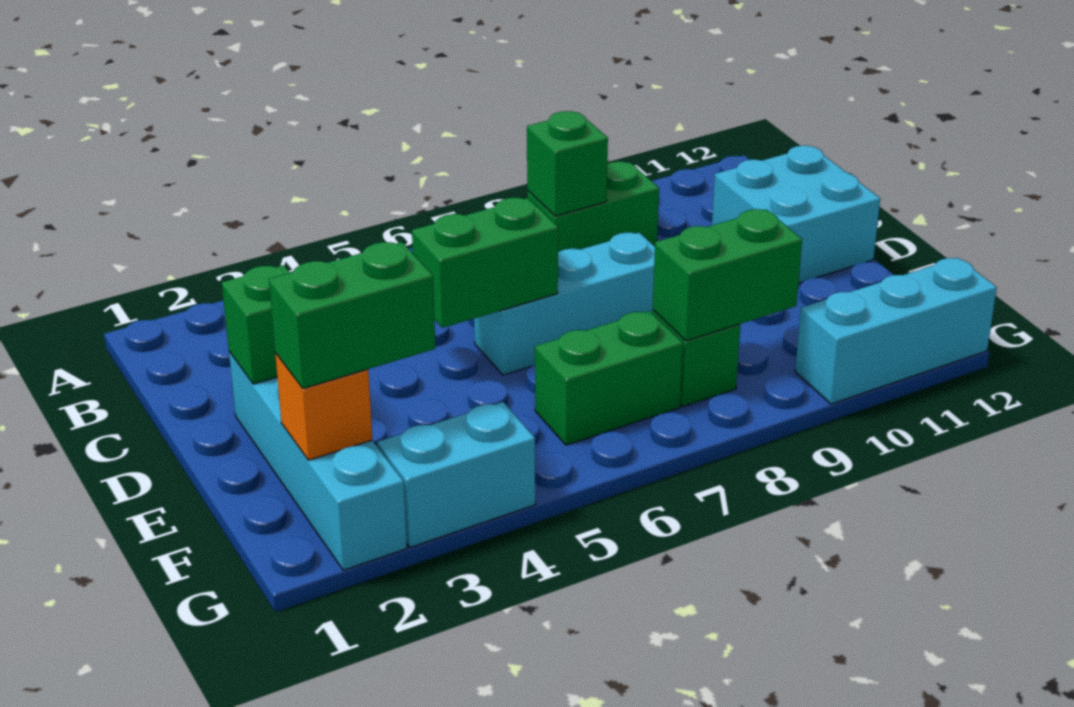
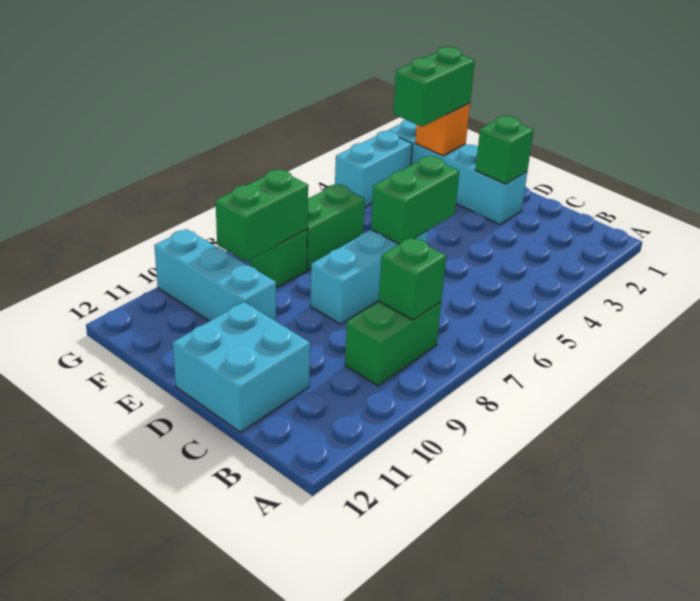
cyan 1x3 brick [795,258,997,404] -> cyan 1x3 brick turned to [154,229,276,321]

